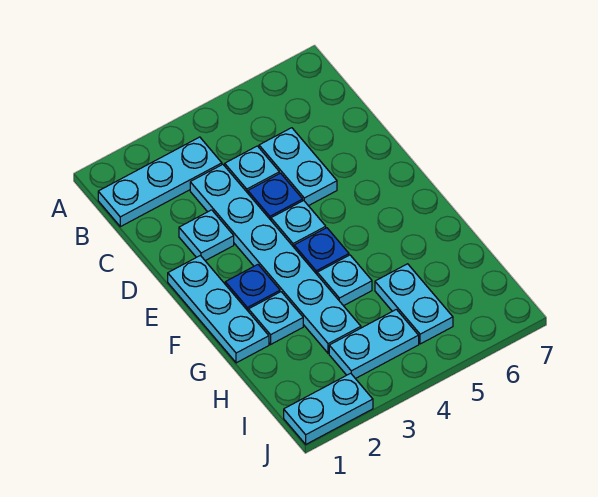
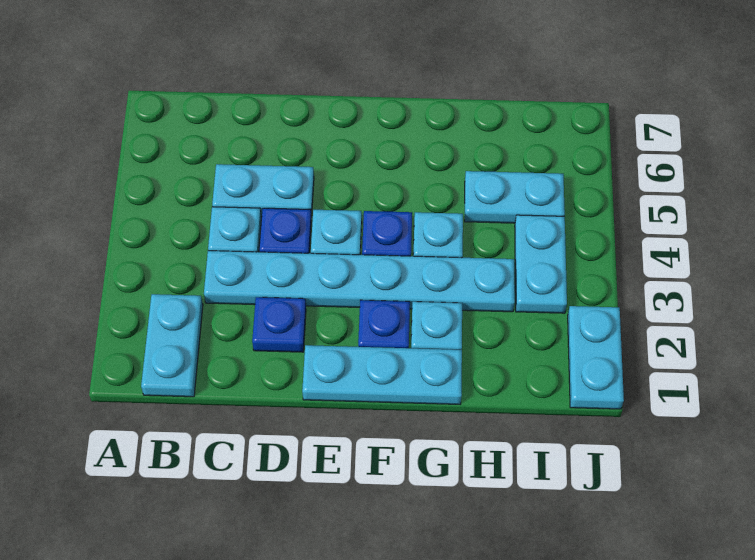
cyan 1x3 plate [98,137,222,227] -> cyan 1x2 plate [141,294,203,397]
cyan 1x1 plate [179,210,234,261] -> blue 1x1 plate [252,297,306,352]

